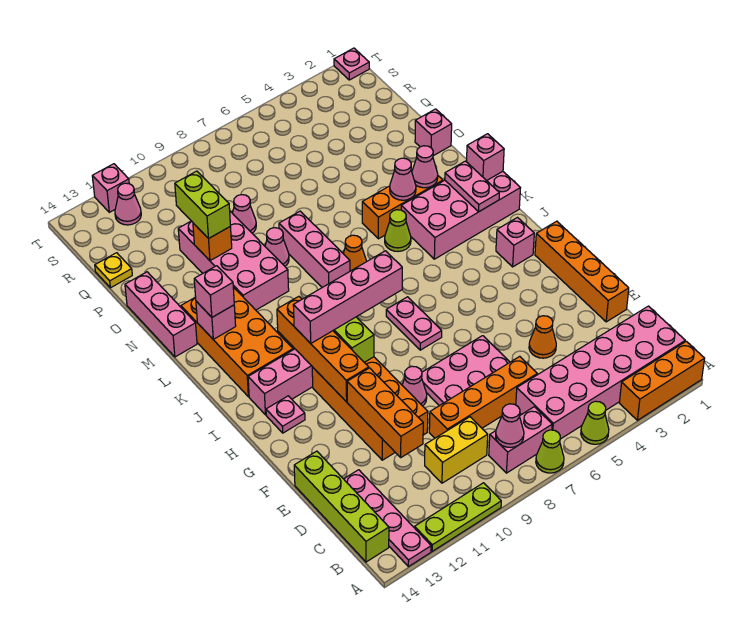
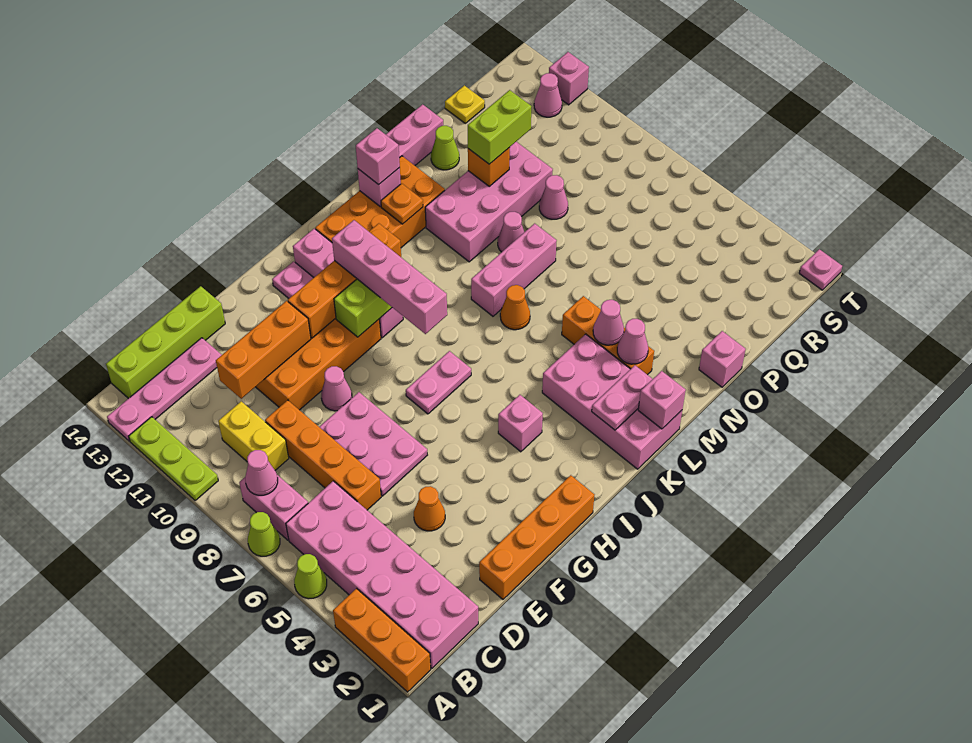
pink 1x1 brick [496,218,534,267] -> pink 1x1 brick moved to [498,395,543,452]
lime 1x1 cone [385,210,411,251] -> lime 1x1 cone moved to [431,126,459,170]
none -> orange 1x1 plate [381,183,423,224]

